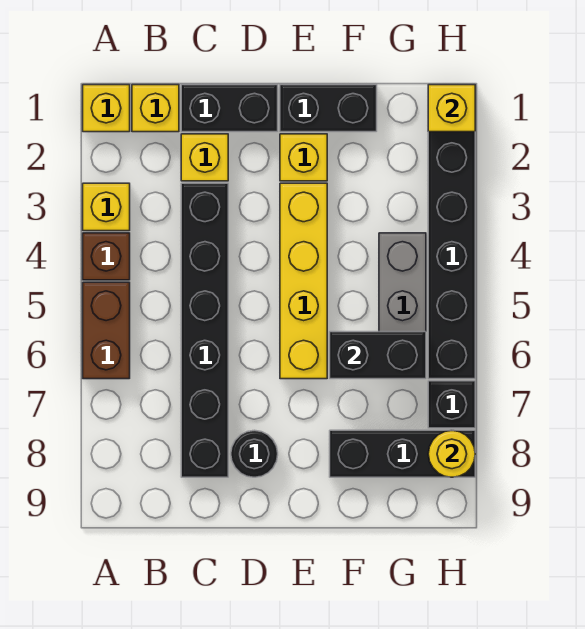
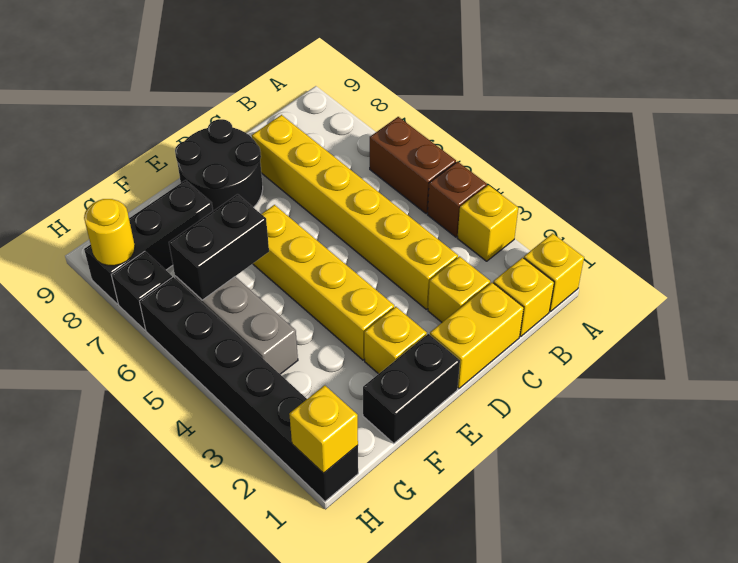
black 1x2 brick [181,85,278,132] -> yellow 1x2 brick [430,283,524,389]
black 1x6 brick [181,183,228,477] -> yellow 1x6 brick [252,115,458,309]
black 1x1 round brick [231,430,278,477] -> black 2x2 round brick [175,119,263,211]

